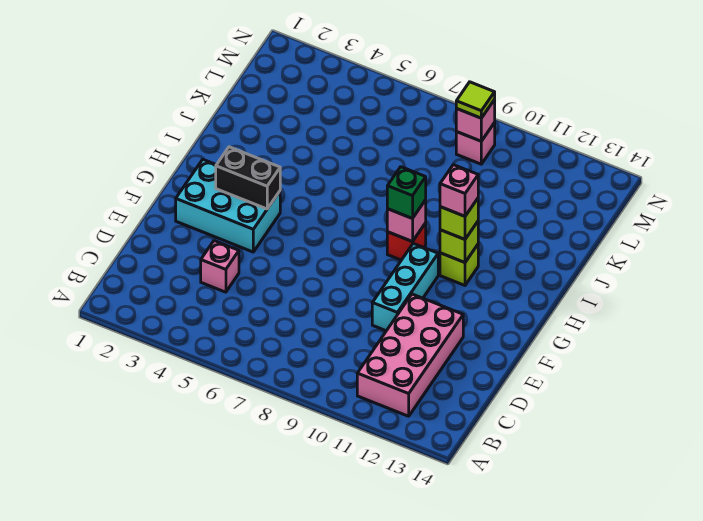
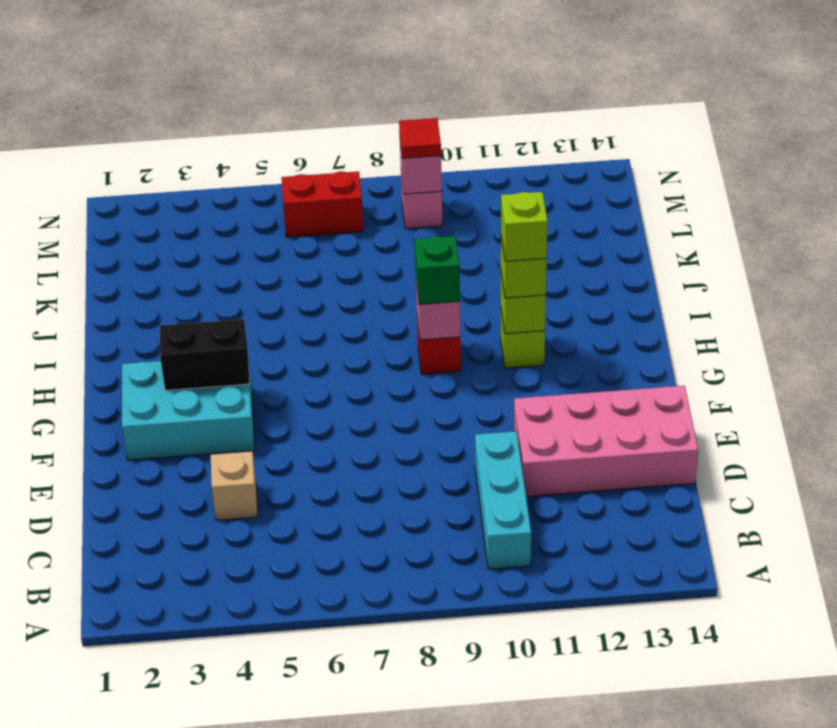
pink 2x4 brick [357,294,463,416] -> pink 2x4 brick turned to [514,386,698,496]
pink 1x1 brick [201,241,239,292] -> tan 1x1 brick [211,451,258,520]
cyan 1x3 brick [372,243,438,331] -> cyan 1x3 brick moved to [475,431,531,569]
pink 1x1 brick [440,165,478,216] -> lime 1x1 brick [501,192,548,261]
none -> red 1x2 brick [282,171,363,237]
lime 1x1 tile [456,82,495,118] -> red 1x1 tile [399,118,441,158]

